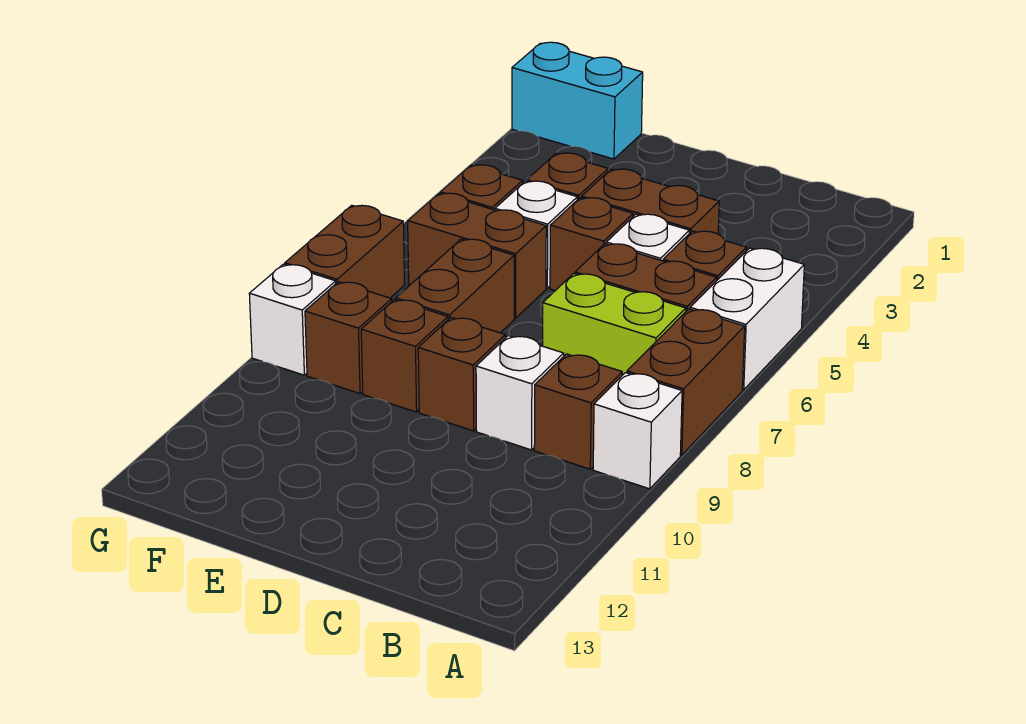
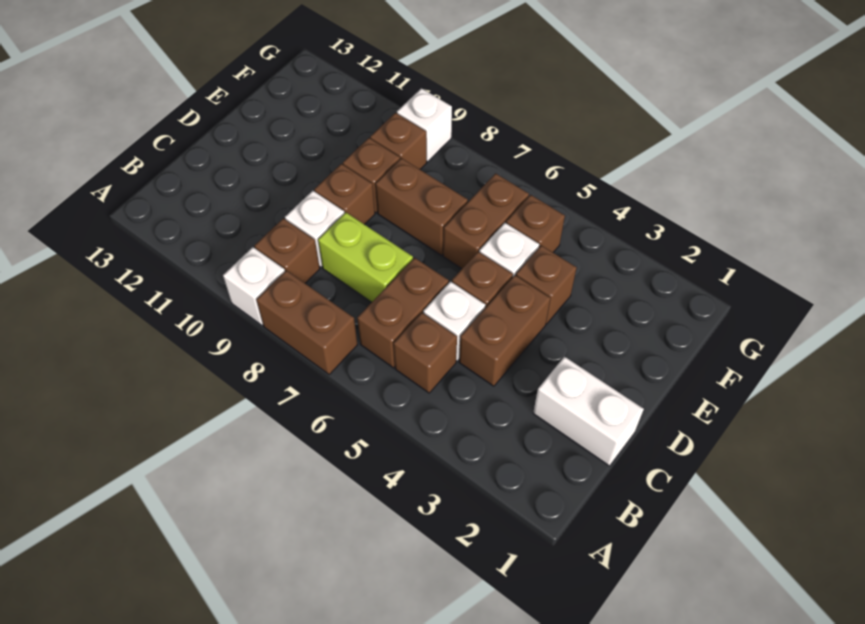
white 1x2 brick [690,248,804,390] -> white 1x2 brick moved to [533,357,644,466]
lime 1x2 brick [543,274,686,375] -> lime 1x2 brick turned to [318,213,413,302]
cyan 1x2 brick [512,42,643,159] -> none
brown 1x2 brick [285,205,405,298] -> none

